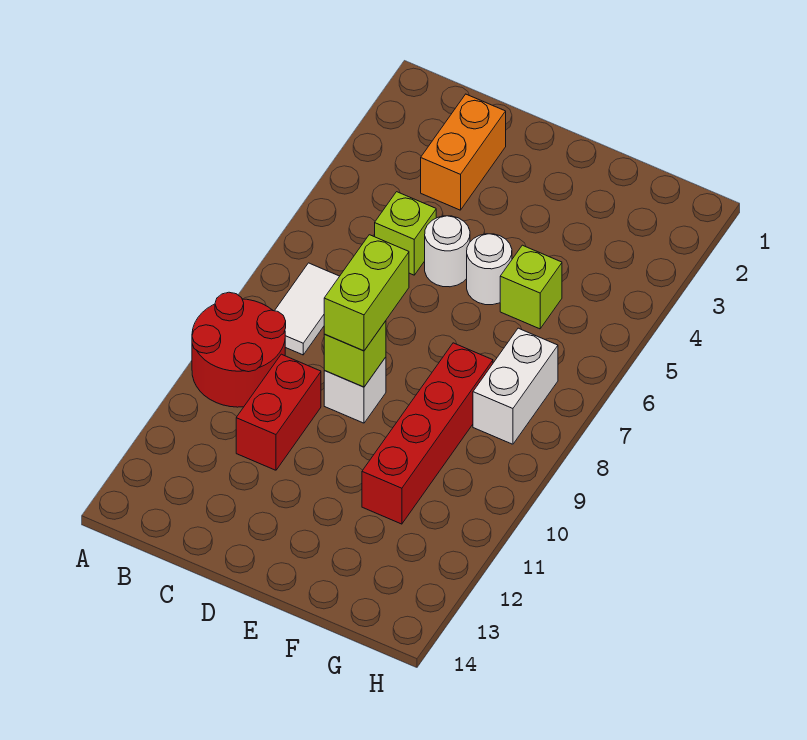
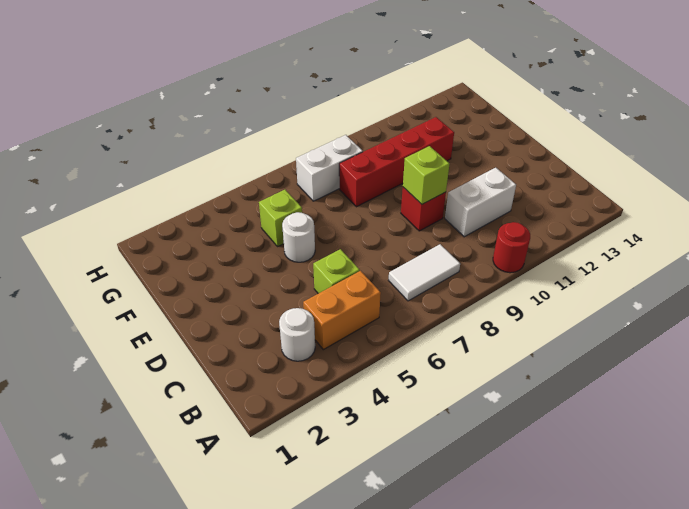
red 2x2 round brick [192,292,286,407] -> red 1x1 round brick [493,222,530,273]
orange 1x2 brick [421,94,506,210] -> orange 1x2 brick moved to [303,271,381,350]
red 1x2 brick [236,354,321,470] -> white 1x2 brick [445,168,516,237]
white 1x1 round brick [425,216,470,287] -> white 1x1 round brick moved to [279,308,315,361]
lime 1x2 brick [324,235,409,351] -> none
white 1x1 brick [324,357,386,423] -> red 1x1 brick [401,187,446,231]

